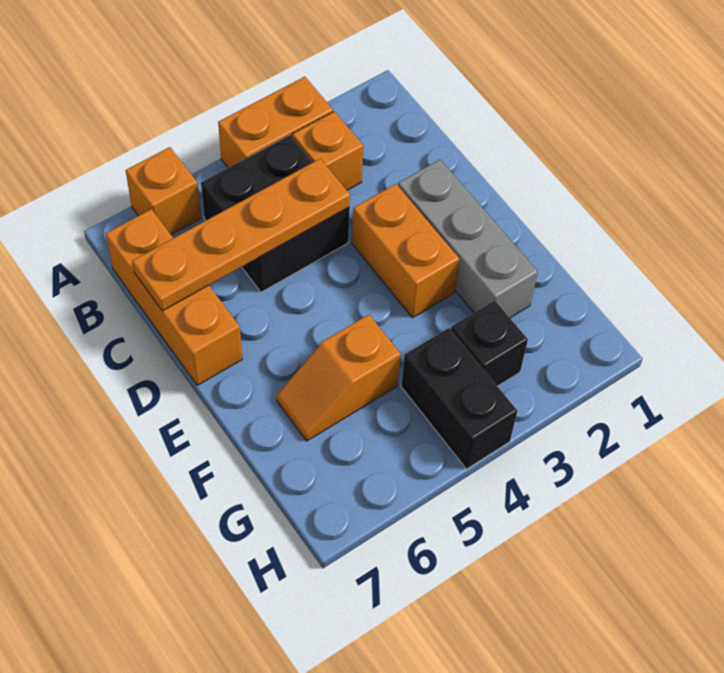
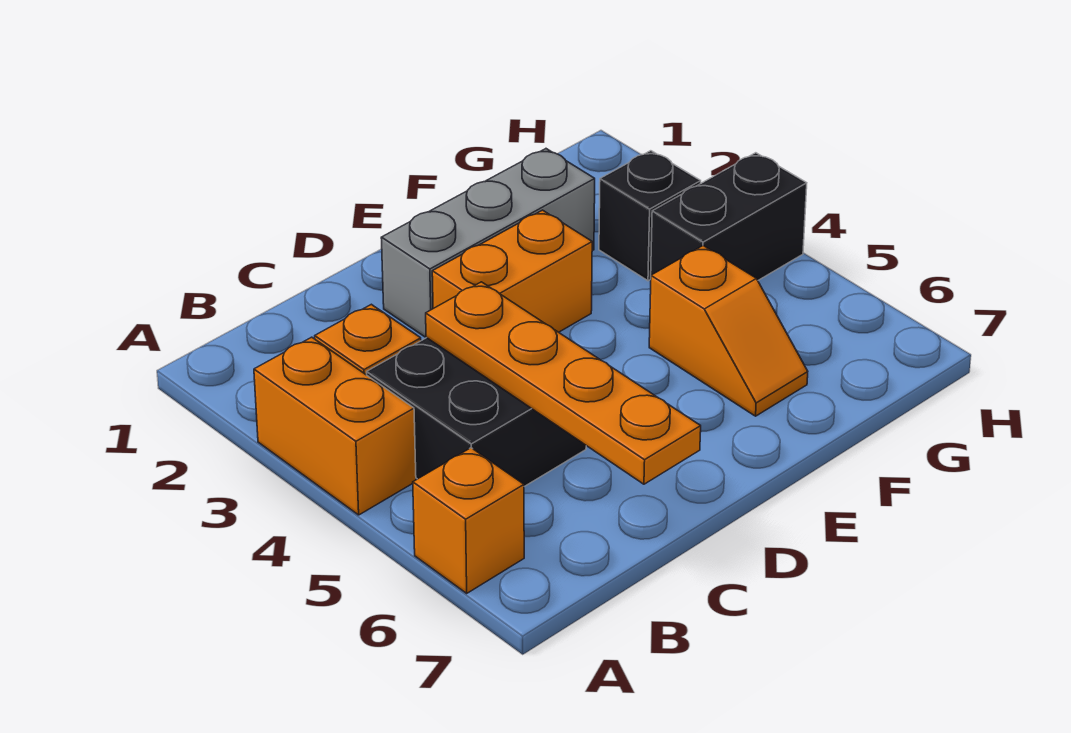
orange 1x3 brick [106,209,242,386] -> none

